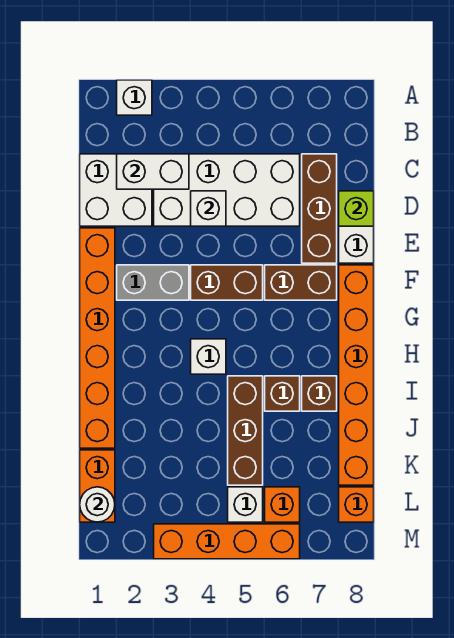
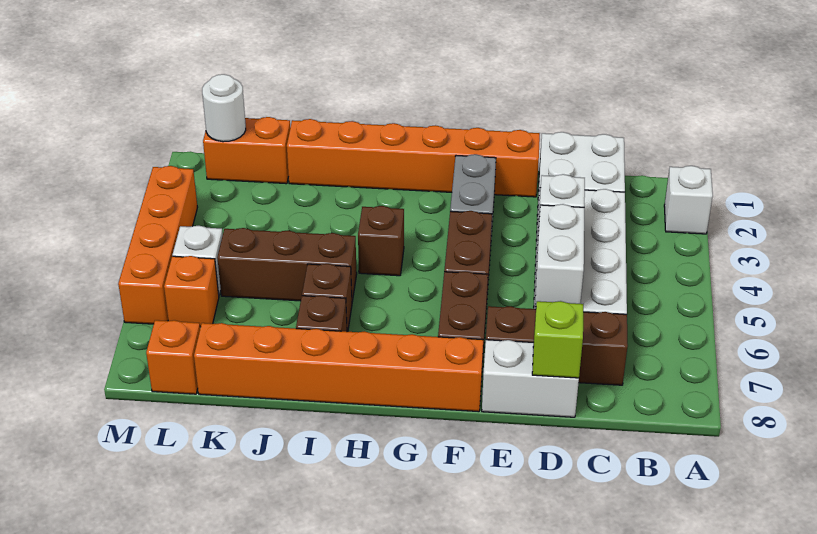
white 1x2 brick [117,154,189,189] -> white 1x2 brick moved to [535,204,584,307]
white 1x1 brick [191,339,226,374] -> brown 1x1 brick [358,206,404,276]

